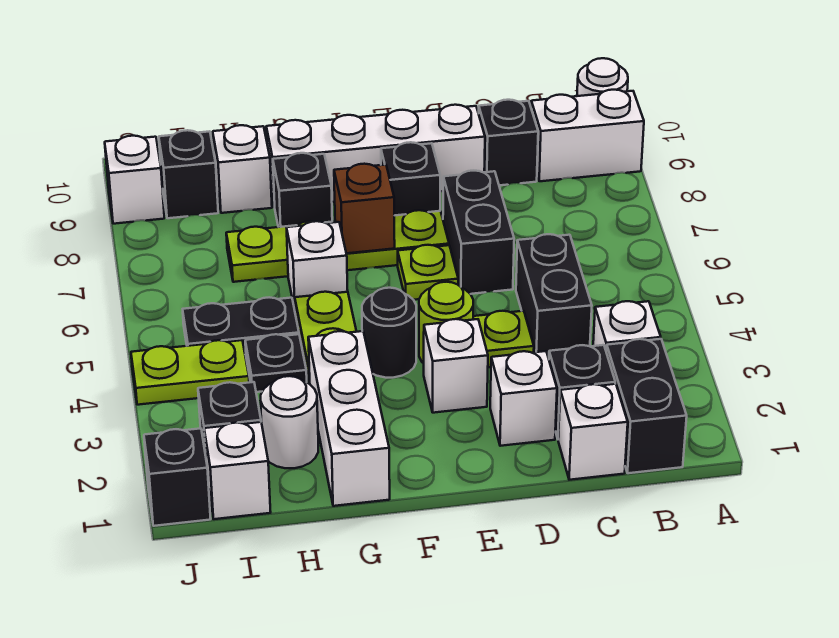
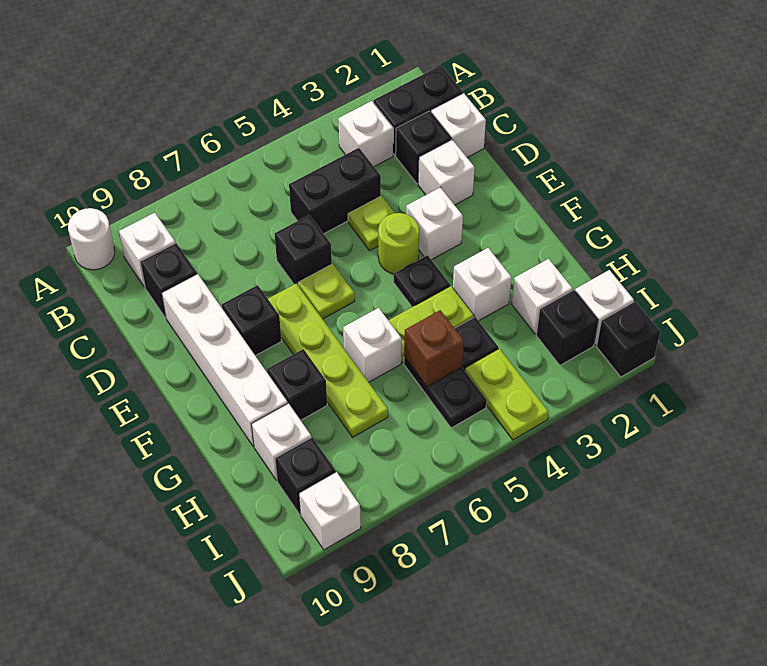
white 1x2 brick [531,90,644,181] -> white 1x1 brick [119,213,175,287]
black 1x2 brick [443,171,514,294] -> black 1x1 brick [275,215,332,285]
black 1x1 round brick [362,288,416,378] -> black 1x1 plate [393,255,450,307]
brown 1x1 brick [334,164,395,253] -> brown 1x1 brick moved to [404,310,464,387]
white 1x3 brick [308,331,390,506] -> white 1x1 brick [453,248,512,321]
white 1x1 round brick [261,376,318,468] -> white 1x1 brick [512,259,573,334]

